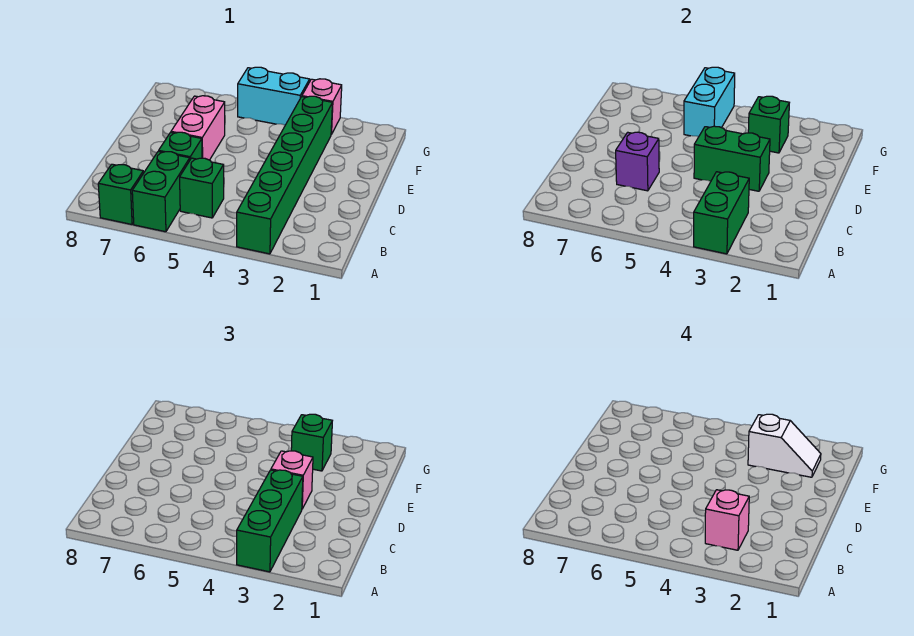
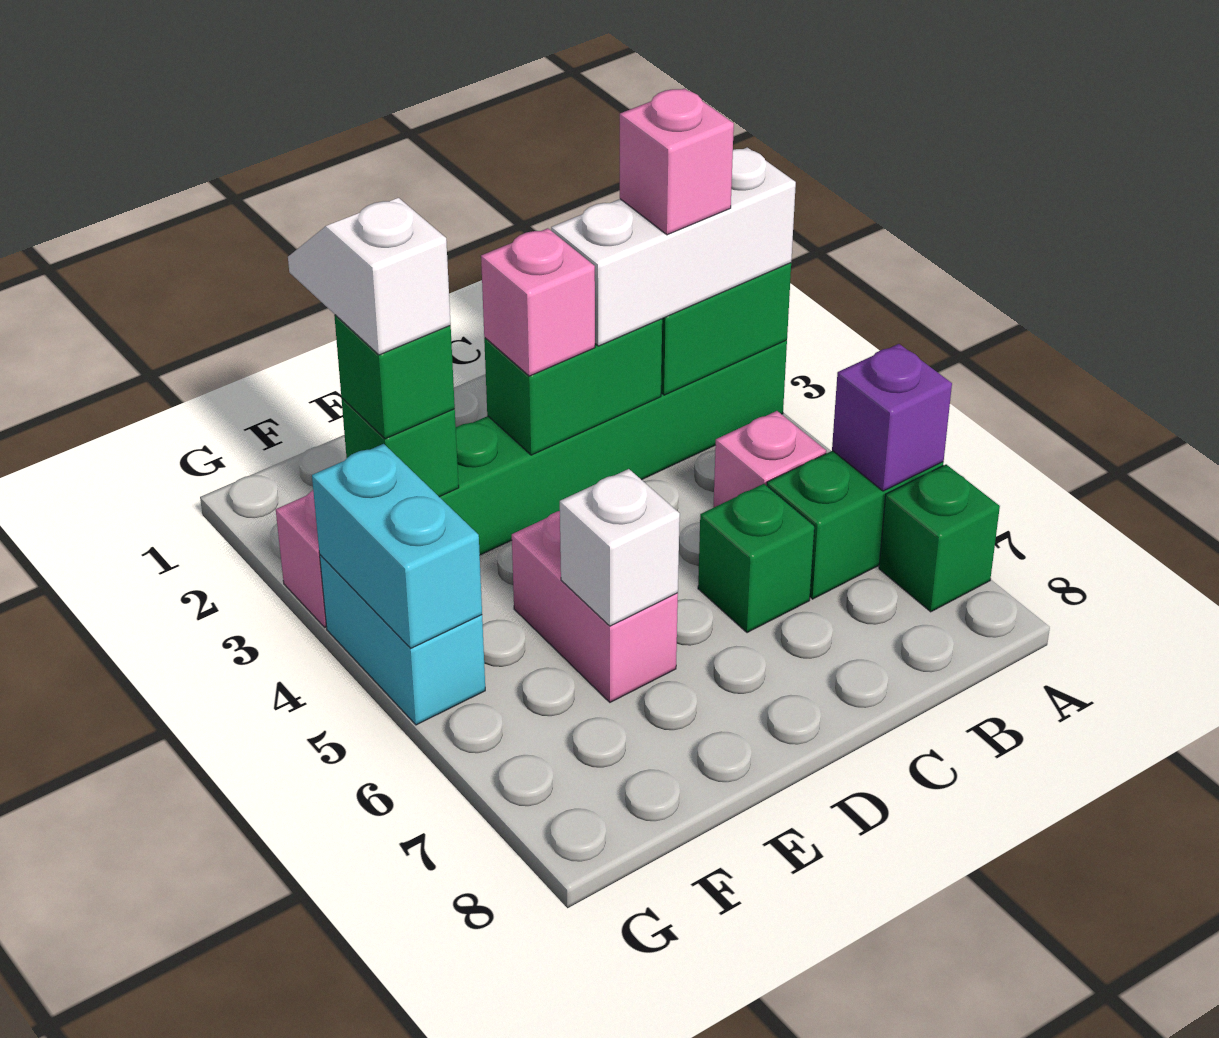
green 1x3 brick [237,470,303,572] -> white 1x3 brick [551,147,796,346]
green 1x1 brick [180,158,224,218] -> pink 1x1 brick [713,411,826,508]
purple 1x1 brick [616,132,659,191] -> purple 1x1 brick moved to [832,344,952,491]
green 1x2 brick [694,126,770,191] -> green 1x2 brick turned to [484,319,662,455]
pink 1x2 brick [171,96,225,160] -> pink 1x2 brick turned to [512,511,678,702]
none -> white 1x1 brick [560,469,680,626]
cyan 1x2 brick [684,67,735,137] -> cyan 1x2 brick turned to [312,444,482,648]

